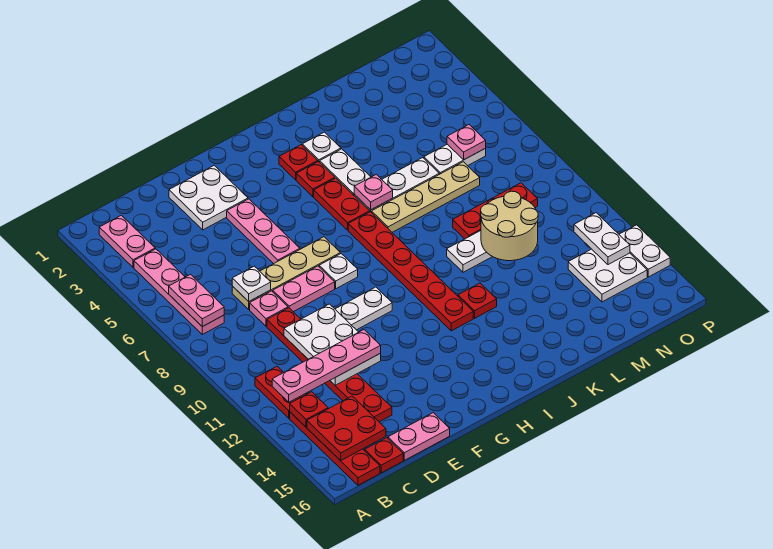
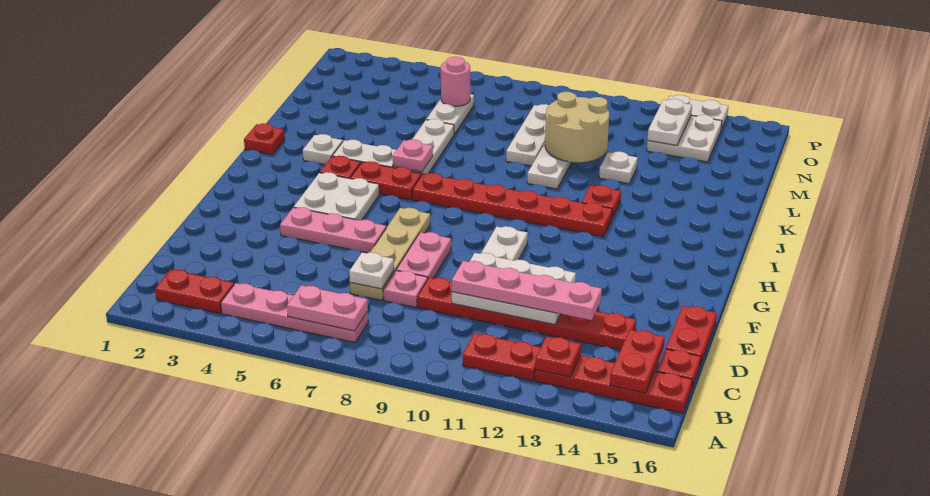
pink 1x2 plate [99,215,155,267] -> red 1x2 plate [155,270,234,313]
pink 1x4 plate [272,330,381,402] -> pink 1x4 plate turned to [452,261,602,320]
red 2x2 plate [307,396,386,461] -> red 1x2 plate [610,330,665,393]
pink 1x2 plate [388,413,450,460] -> red 1x2 plate [666,306,717,365]
white 2x2 plate [169,165,248,230] -> white 2x2 plate moved to [294,172,379,220]
white 1x1 plate [319,254,358,289] -> white 1x1 plate moved to [599,152,638,184]
red 1x1 plate [279,145,318,180] -> red 1x1 plate moved to [244,123,285,155]
tan 1x4 plate [372,162,480,232] -> none
red 1x3 plate [453,183,538,239] -> white 1x3 plate [506,104,549,166]
pink 1x1 plate [447,125,486,160] -> pink 1x1 round brick [441,57,470,106]
white 1x2 plate [574,213,630,265] -> white 1x2 plate turned to [648,99,692,145]

